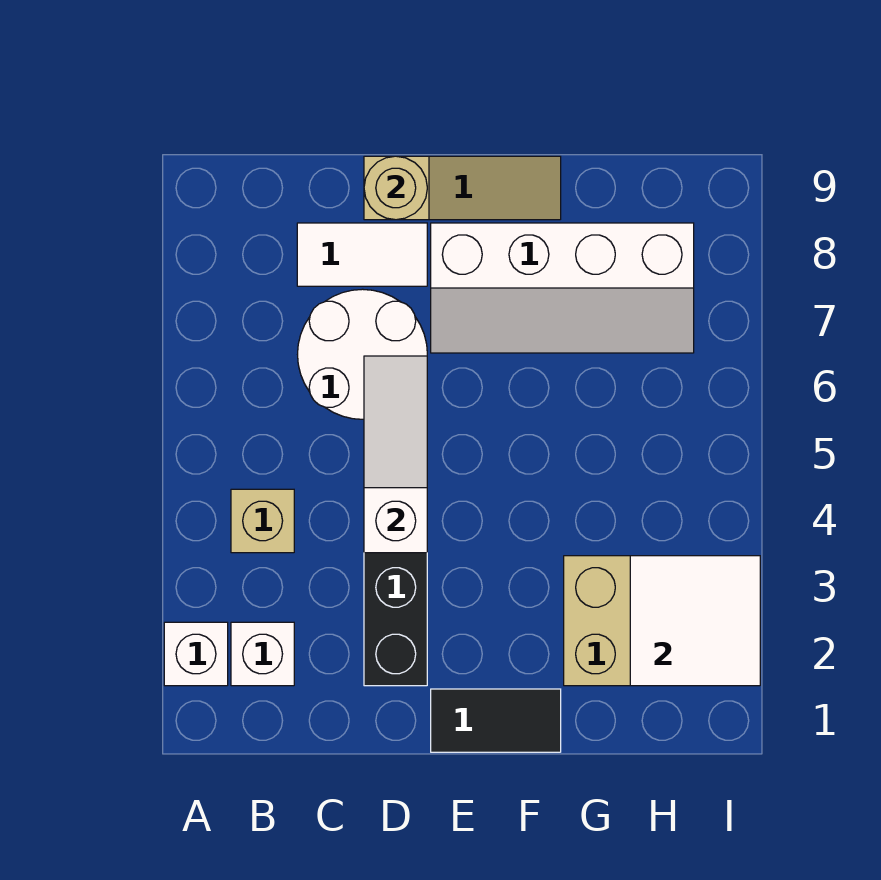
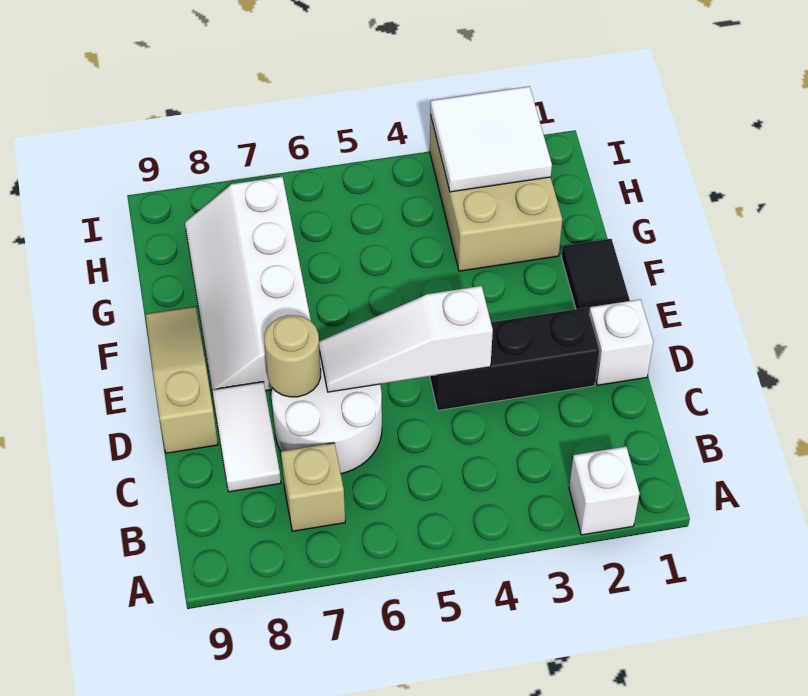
white 1x1 brick [231,622,294,686] -> white 1x1 brick moved to [589,299,653,385]
tan 1x1 brick [231,489,294,553] -> tan 1x1 brick moved to [281,443,345,531]
tan 1x1 round brick [364,156,427,220] -> tan 1x1 round brick moved to [264,315,321,397]
white 2x4 slope [431,223,694,353] -> white 2x4 slope turned to [185,177,311,391]

